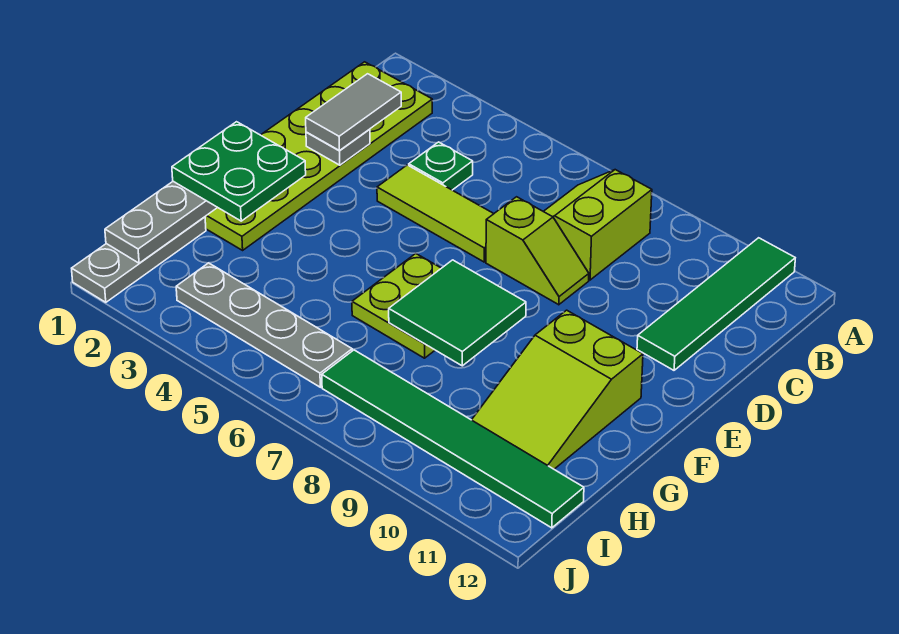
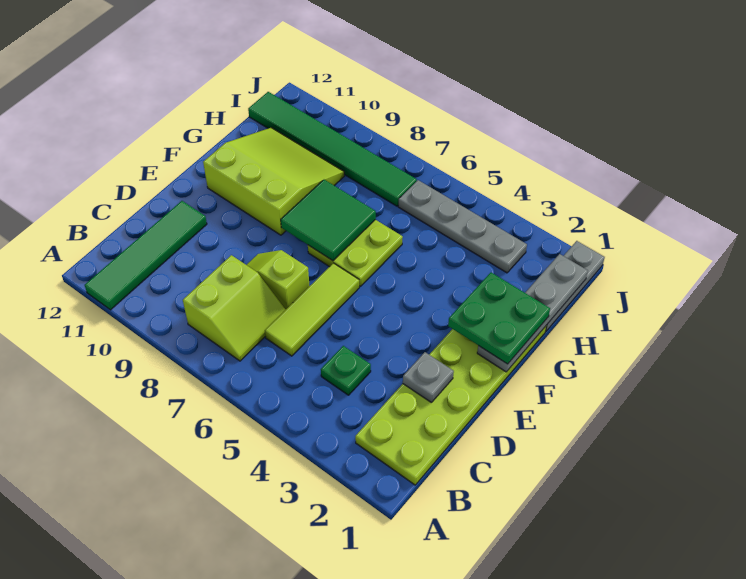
grey 1x2 tile [306,74,401,151] -> none
lime 1x3 tile [377,165,494,262] -> lime 1x3 tile turned to [265,263,359,356]
lime 2x3 slope [472,310,643,469] -> lime 3x3 slope [203,127,344,235]

